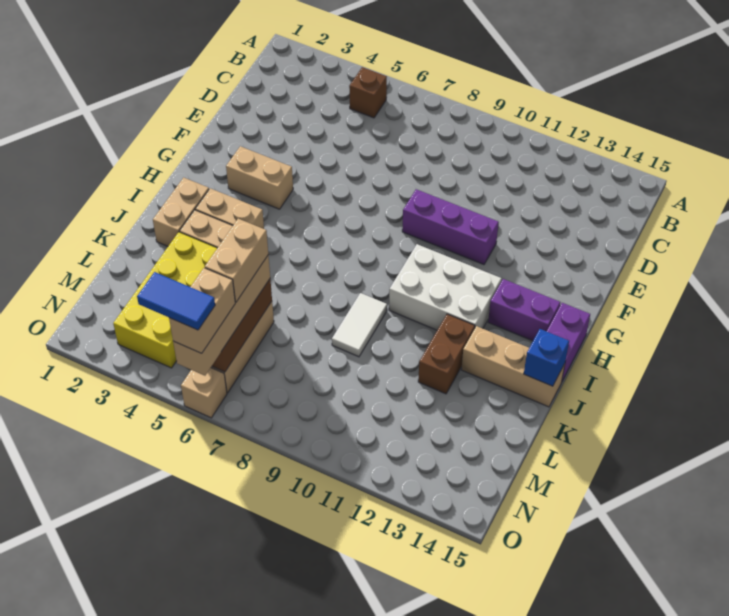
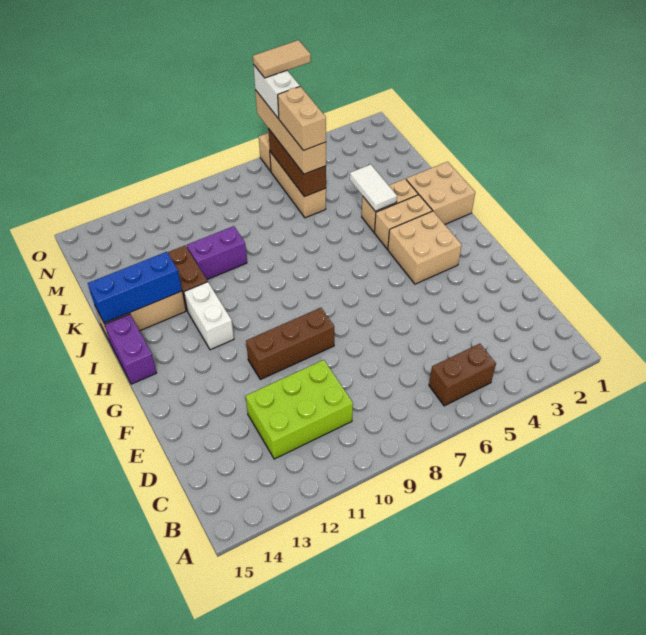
brown 1x1 brick [349,67,387,118] -> brown 1x2 brick [429,344,496,406]
none -> lime 2x3 brick [246,360,353,459]
purple 1x3 brick [402,189,499,265] -> brown 1x3 brick [246,308,334,380]
tan 1x2 brick [226,146,293,209] -> tan 2x2 brick [388,211,462,284]
white 2x3 brick [389,244,502,330] -> white 1x2 brick [184,282,234,350]
purple 1x2 brick [488,279,560,341] -> purple 1x2 brick moved to [187,226,247,280]
tan 1x2 brick [153,178,209,246] -> tan 2x2 brick [406,162,475,224]
white 1x2 tile [332,293,387,357] -> white 1x2 tile moved to [350,164,397,211]
blue 1x1 brick [524,329,569,386] -> blue 1x3 brick [88,252,182,323]
yellow 2x4 brick [113,232,217,368] -> none
tan 1x2 brick [169,268,235,353] -> white 1x2 brick [253,64,300,119]
blue 1x2 tile [137,272,215,330] -> tan 1x2 tile [253,40,311,78]

